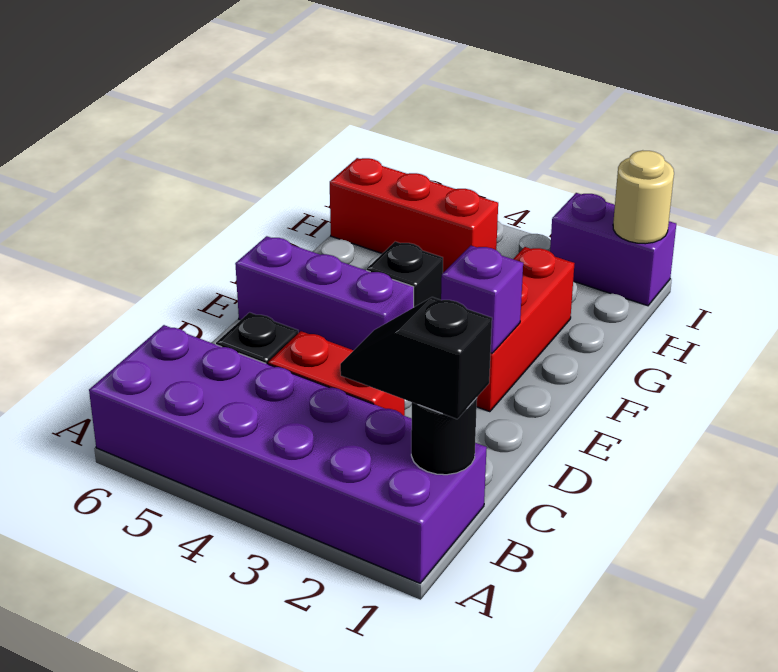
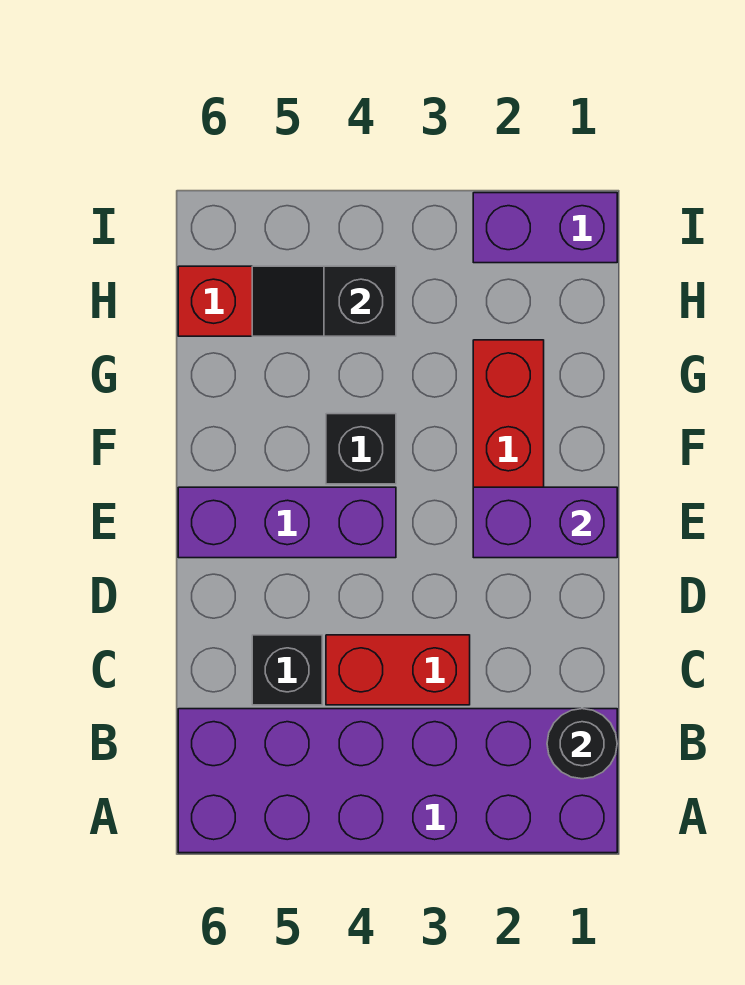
black 1x2 slope [340,297,492,419] -> black 1x2 slope moved to [252,266,396,336]
purple 1x1 brick [441,246,523,353] -> purple 1x2 brick [473,487,617,558]
tan 1x1 round brick [613,150,674,244] -> none

